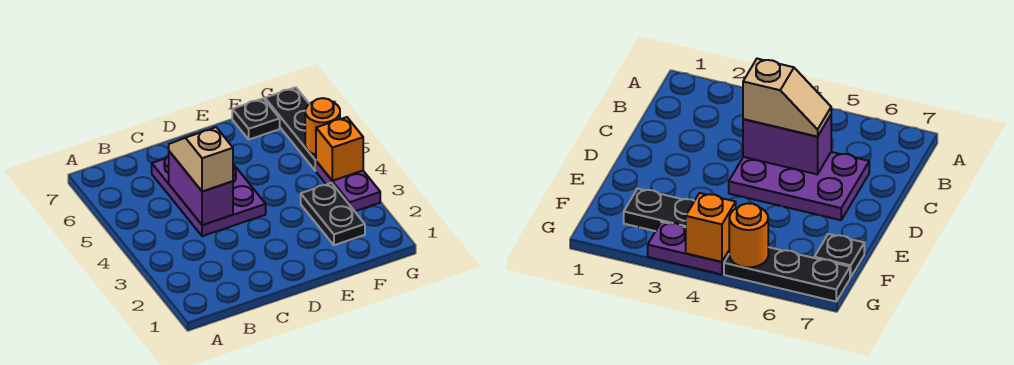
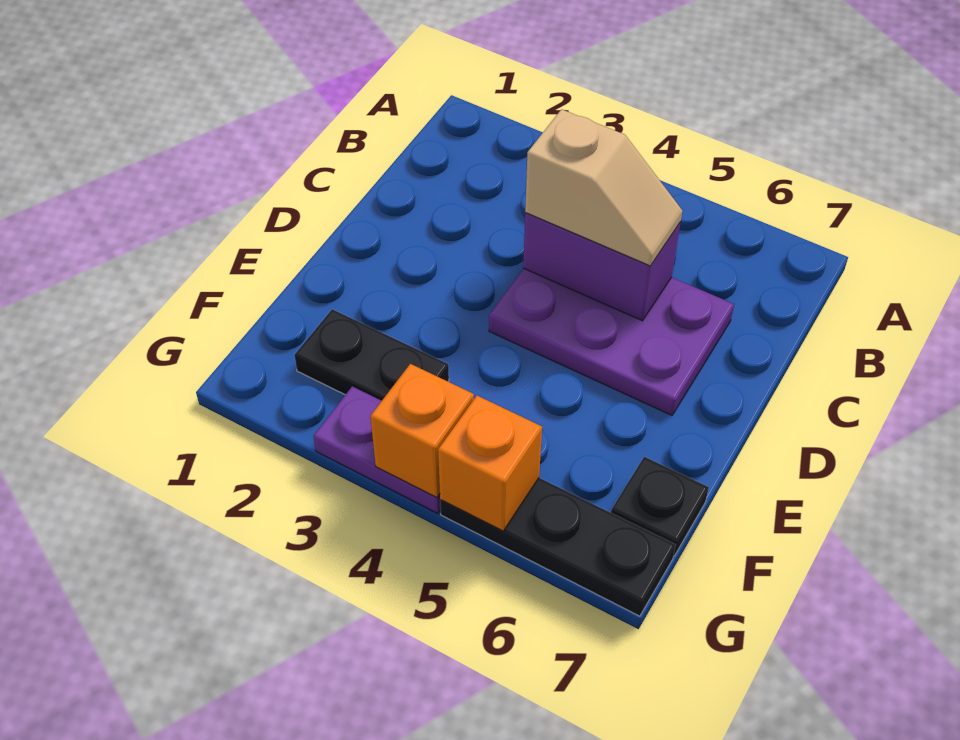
orange 1x1 round brick [305,98,340,155] -> orange 1x1 brick [438,396,542,531]

